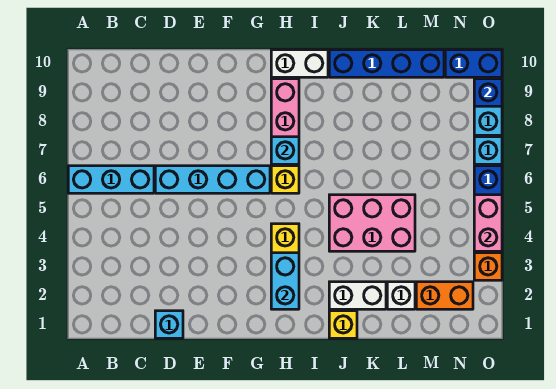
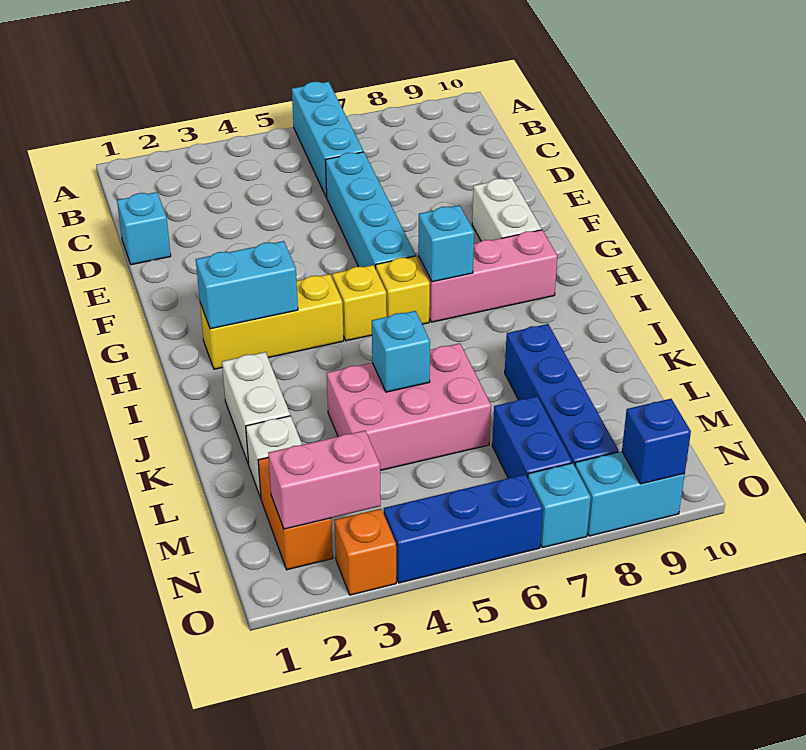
white 1x2 brick [271,50,328,77] -> white 1x2 brick moved to [472,178,542,241]
yellow 1x1 brick [329,311,357,338] -> yellow 1x1 brick moved to [332,265,387,341]
pink 2x3 brick [329,195,415,251] -> pink 2x3 brick turned to [327,343,491,470]
blue 1x4 brick [329,50,444,77] -> blue 1x4 brick moved to [505,324,619,466]
none -> cyan 1x1 brick [372,311,430,392]
blue 1x2 brick [445,50,502,77] -> blue 1x2 brick moved to [492,396,572,478]
pink 1x2 brick [474,195,502,251] -> pink 1x2 brick moved to [268,431,381,529]

